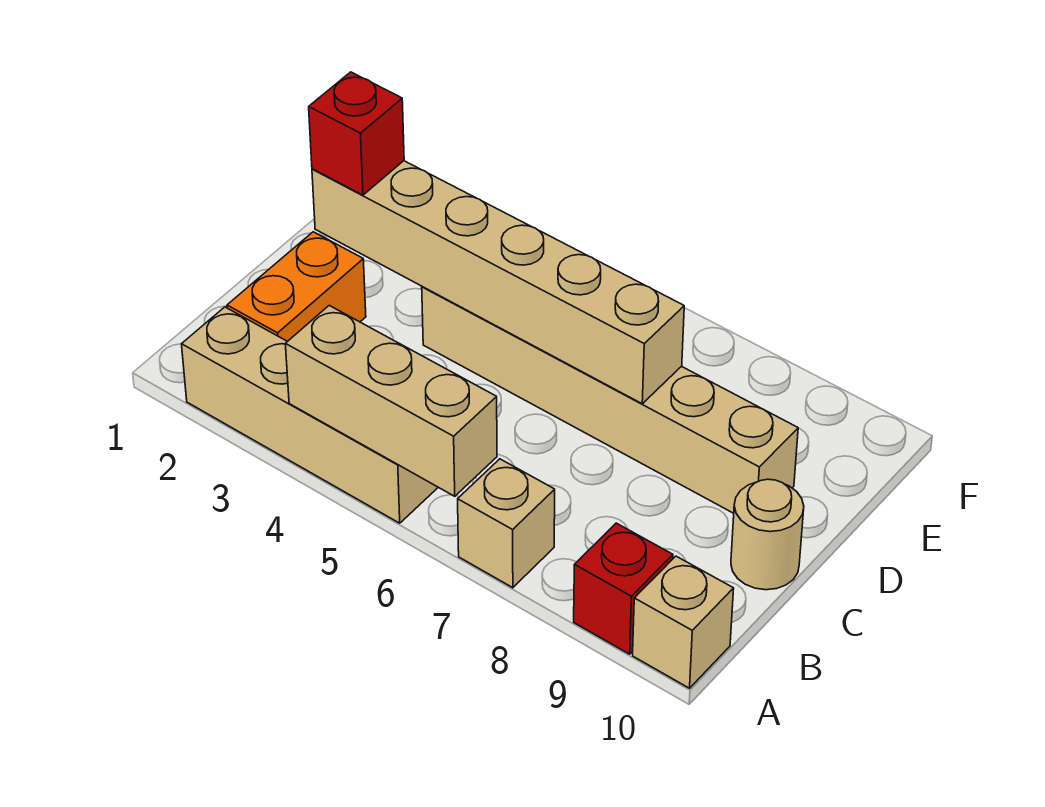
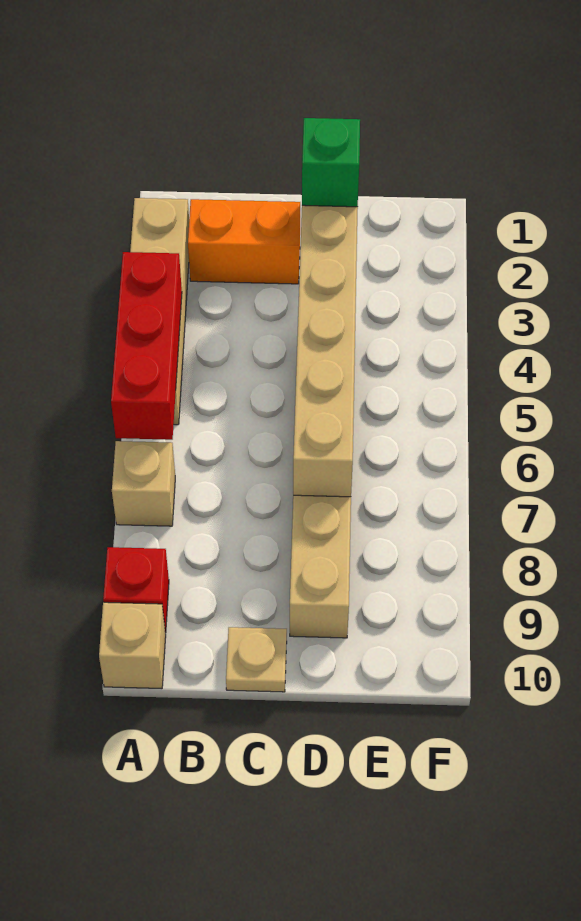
tan 1x3 brick [285,306,497,496] -> red 1x3 brick [111,252,182,440]
tan 1x1 round brick [731,479,804,590] -> tan 1x1 plate [226,627,287,692]
red 1x1 brick [309,72,404,195] -> green 1x1 brick [302,118,360,207]

